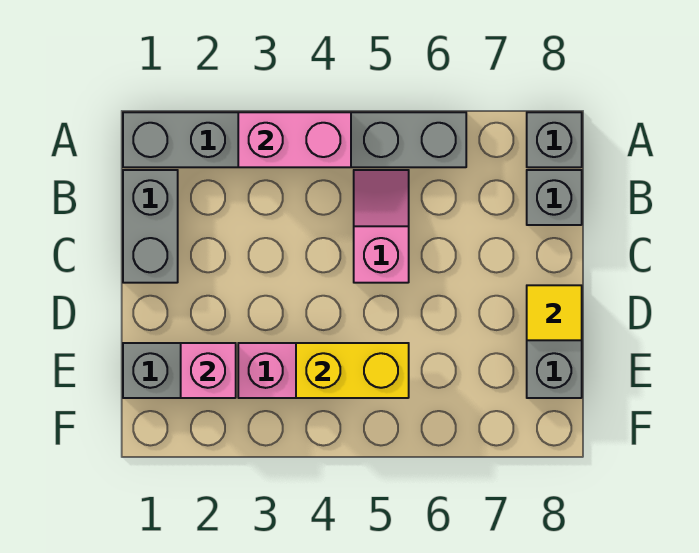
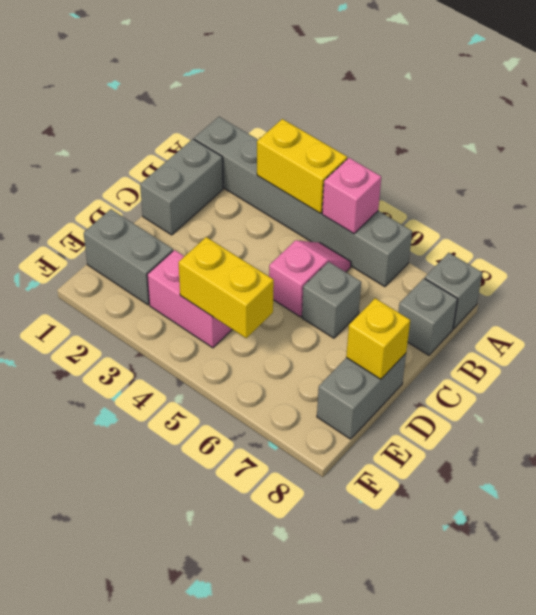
pink 1x2 brick [238,112,351,167] -> yellow 1x2 brick [257,119,347,213]
none -> grey 1x1 brick [302,262,361,338]
yellow 1x1 tile [527,285,582,340] -> yellow 1x1 brick [346,298,410,379]
pink 1x1 brick [181,343,236,398] -> pink 1x1 brick moved to [322,158,381,234]

